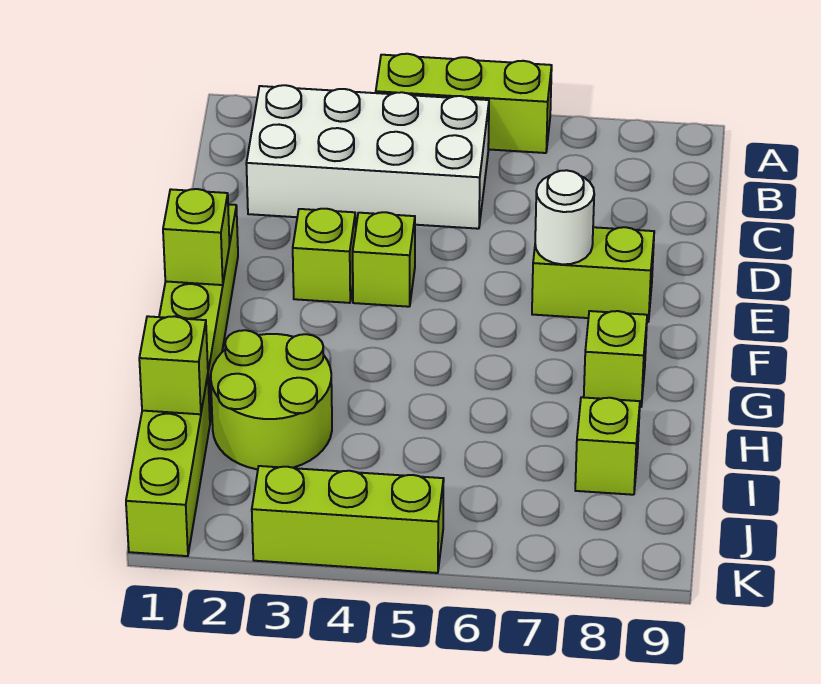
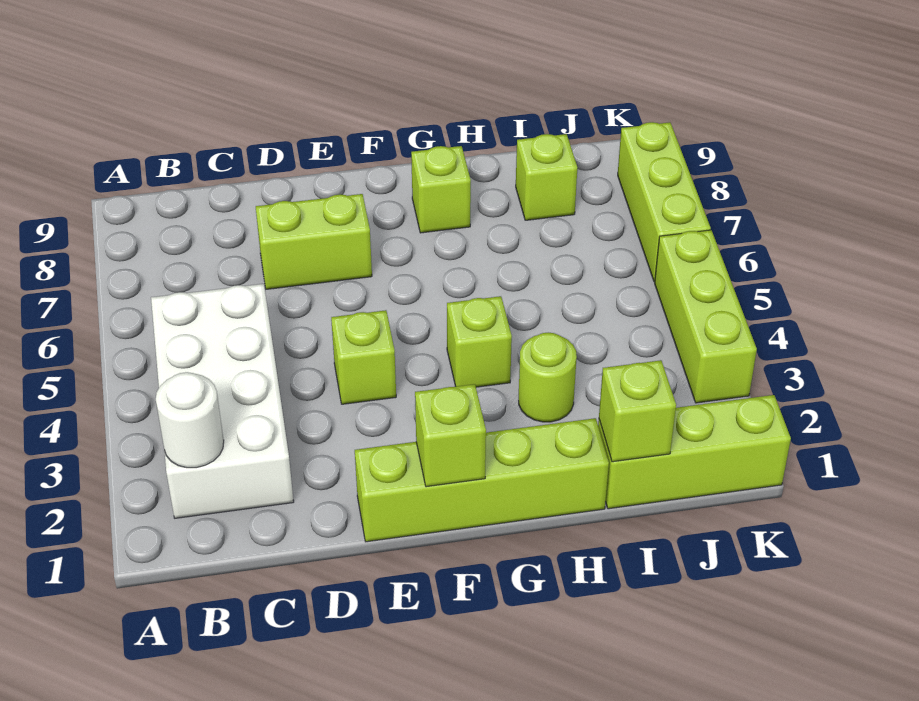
lime 1x3 brick [376,54,552,153] -> lime 1x3 brick moved to [618,122,711,282]
lime 1x1 brick [293,209,356,303] -> lime 1x1 brick moved to [447,296,512,387]
lime 1x2 brick [532,227,654,322] -> lime 1x2 brick turned to [256,194,372,289]
white 1x1 round brick [535,170,594,264] -> white 1x1 round brick moved to [156,372,224,468]
lime 2x2 round brick [211,330,332,469] -> lime 1x1 round brick [519,333,577,422]

